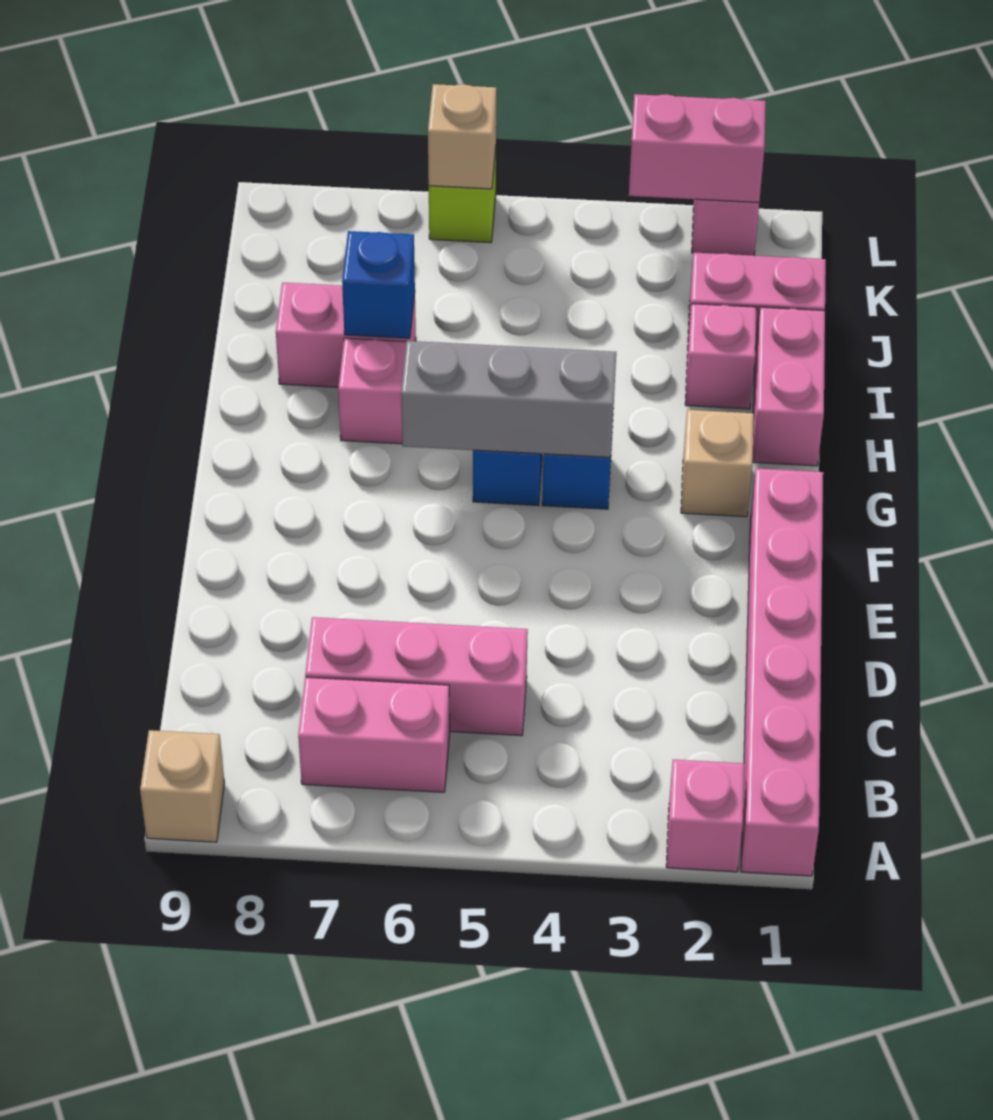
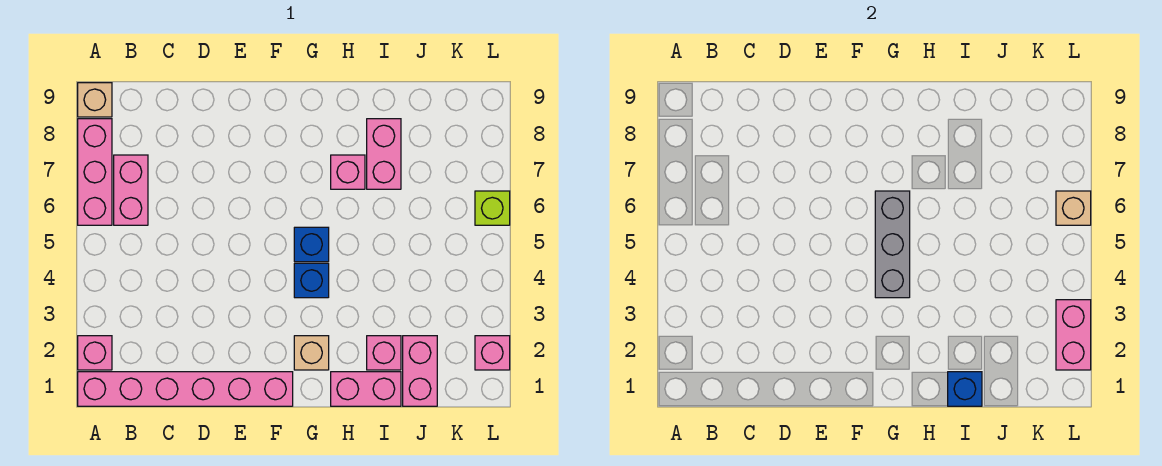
pink 1x3 brick [305,617,528,736] -> pink 1x3 brick moved to [78,119,112,225]
blue 1x1 brick [342,231,415,338] -> blue 1x1 brick moved to [948,372,982,406]

